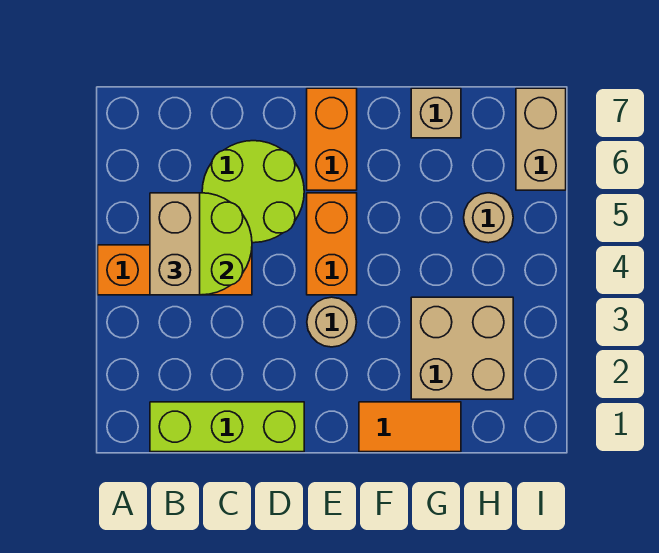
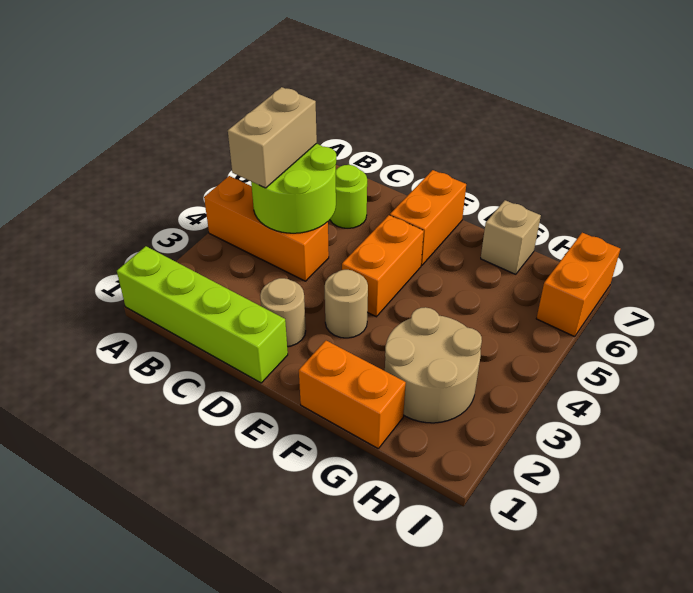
lime 1x3 brick [150,402,304,452] -> lime 1x4 brick [117,246,288,383]
lime 2x2 round brick [202,141,304,243] -> lime 1x1 round brick [330,165,367,228]
orange 1x2 tile [359,402,461,452] -> orange 1x2 brick [299,341,406,448]
tan 2x2 brick [411,297,513,399] -> tan 2x2 round brick [385,307,482,423]
tan 1x1 round brick [464,193,513,243] -> tan 1x1 round brick moved to [260,278,306,347]
tan 1x2 brick [516,88,566,190] -> orange 1x2 brick [536,233,620,337]

